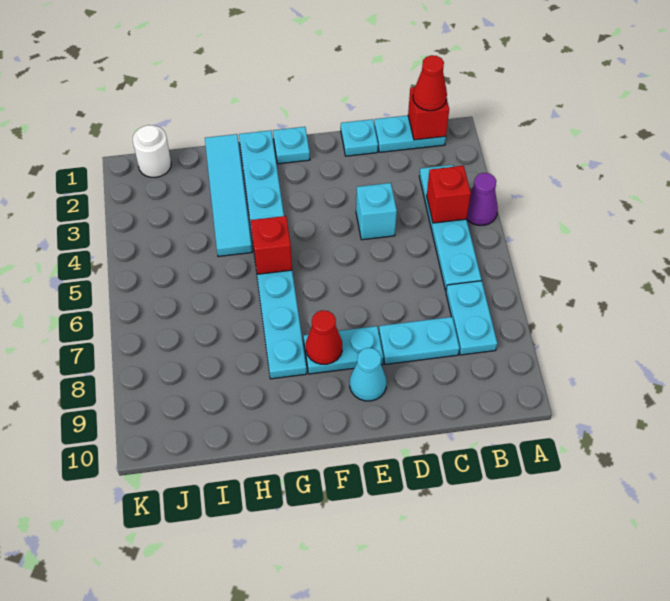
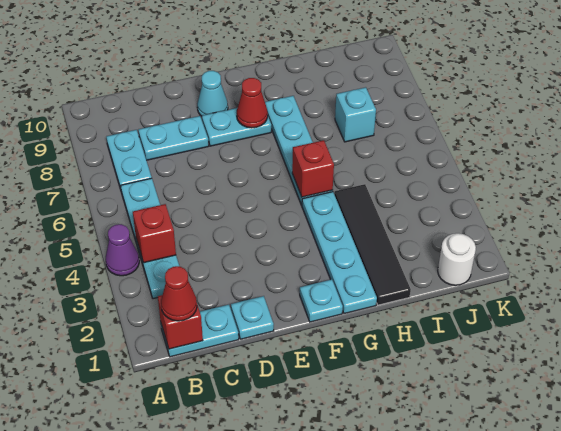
cyan 1x1 brick [356,183,397,240] -> cyan 1x1 brick moved to [335,87,376,142]
cyan 1x4 tile [205,134,252,257] -> black 1x4 tile [334,184,411,305]

